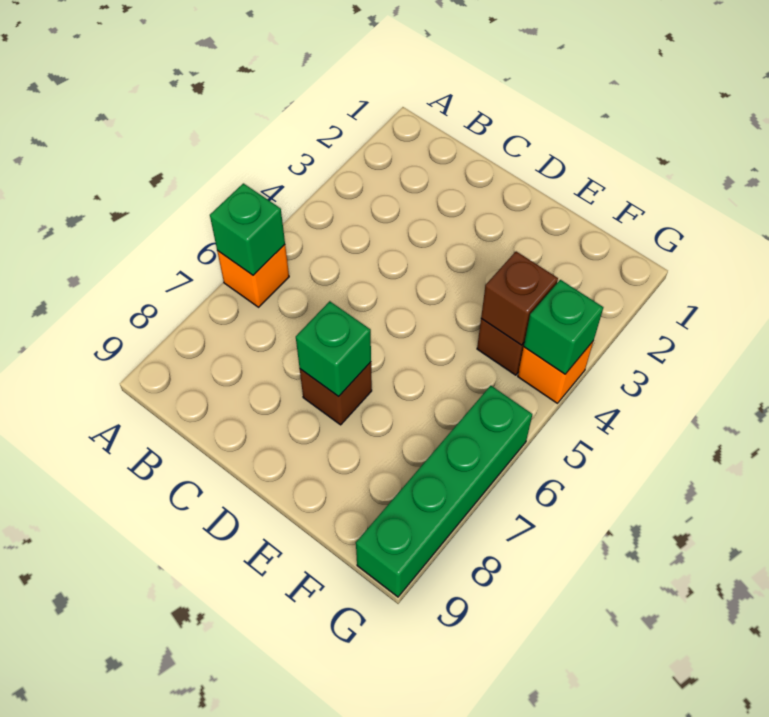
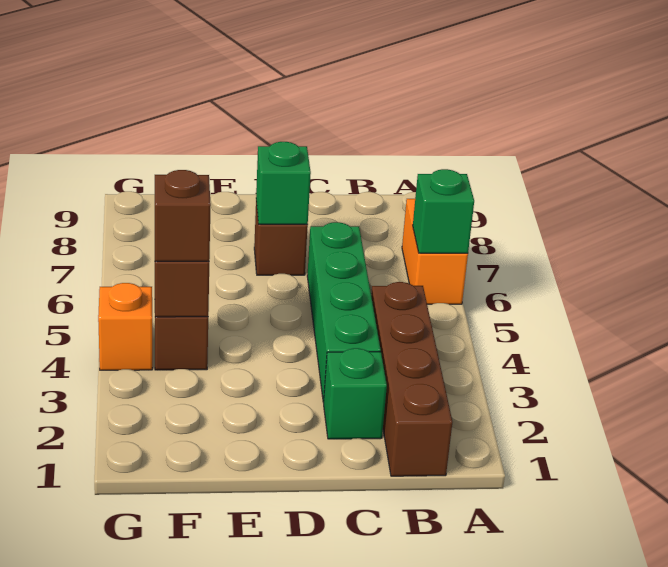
orange 1x1 brick [217,245,289,307] -> orange 1x2 brick [402,199,468,304]
none -> brown 1x4 brick [371,282,452,476]
none -> brown 1x1 brick [155,170,211,261]
green 1x1 brick [524,280,603,374] -> green 1x1 brick moved to [324,348,387,439]
green 1x4 brick [356,386,532,597] -> green 1x4 brick moved to [307,222,381,403]

